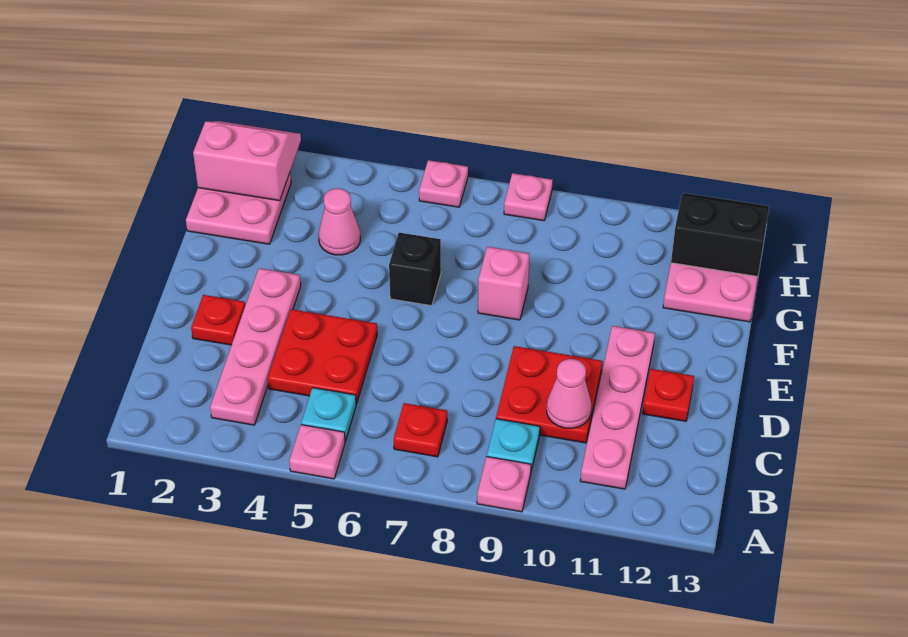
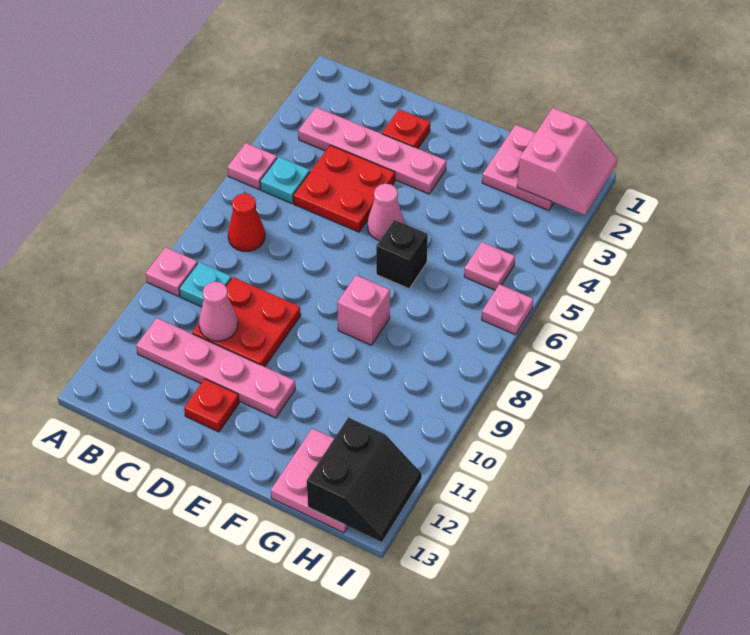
red 1x1 plate [394,403,447,457] -> red 1x1 cone [228,193,265,251]
pink 1x1 cone [318,188,360,255] -> pink 1x1 cone moved to [368,184,404,241]
pink 1x1 plate [504,173,553,221] -> pink 1x1 plate moved to [464,242,515,290]

